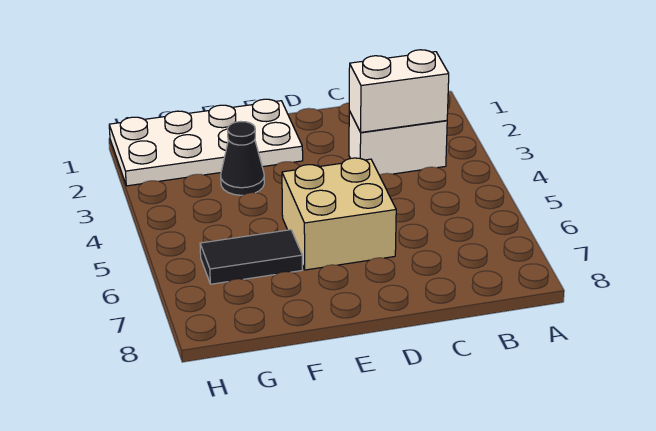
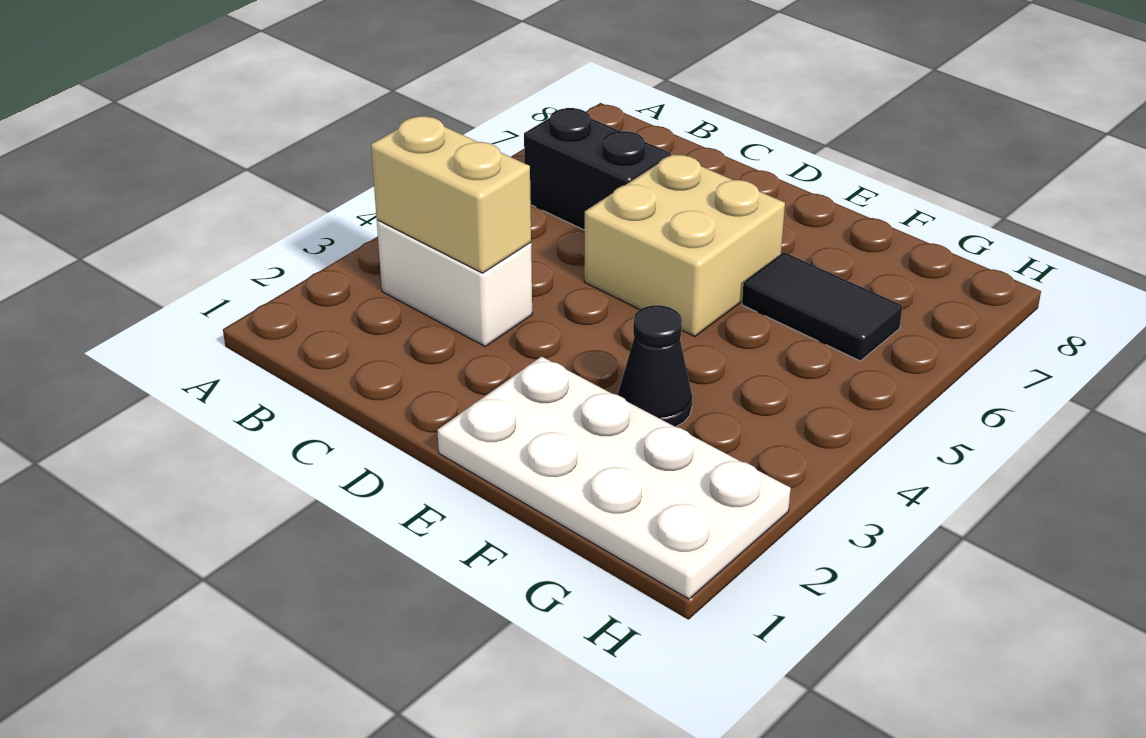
white 1x2 brick [349,50,449,132] -> tan 1x2 brick [371,116,531,273]
none -> black 1x2 brick [524,108,671,230]

